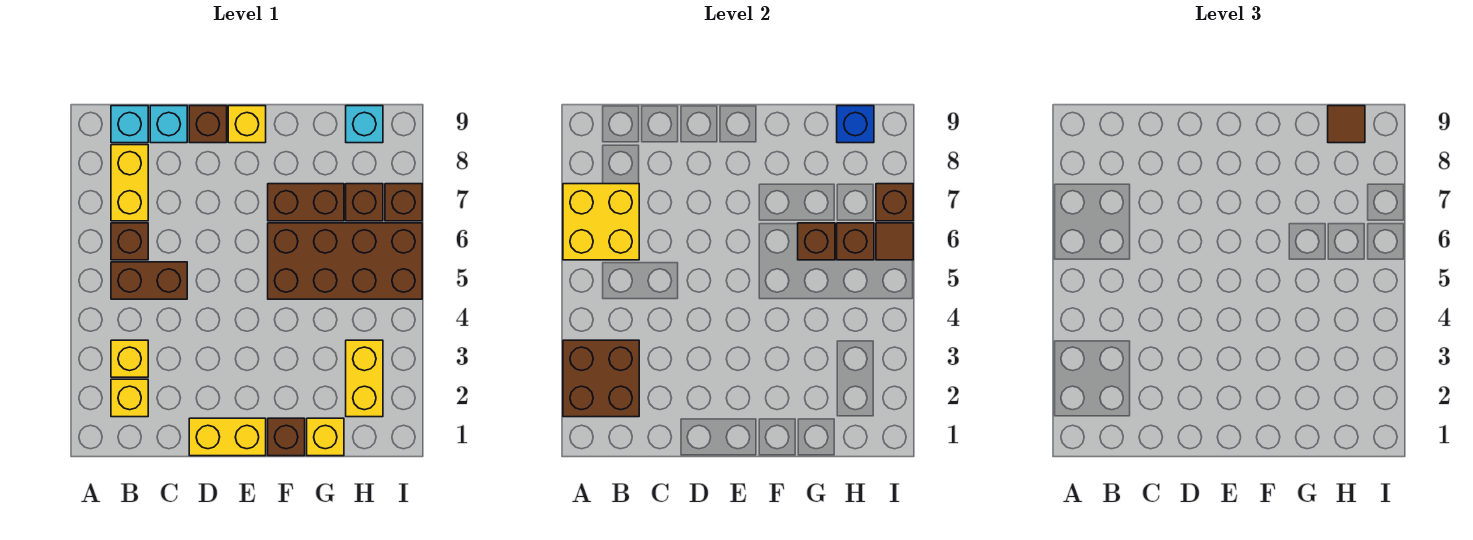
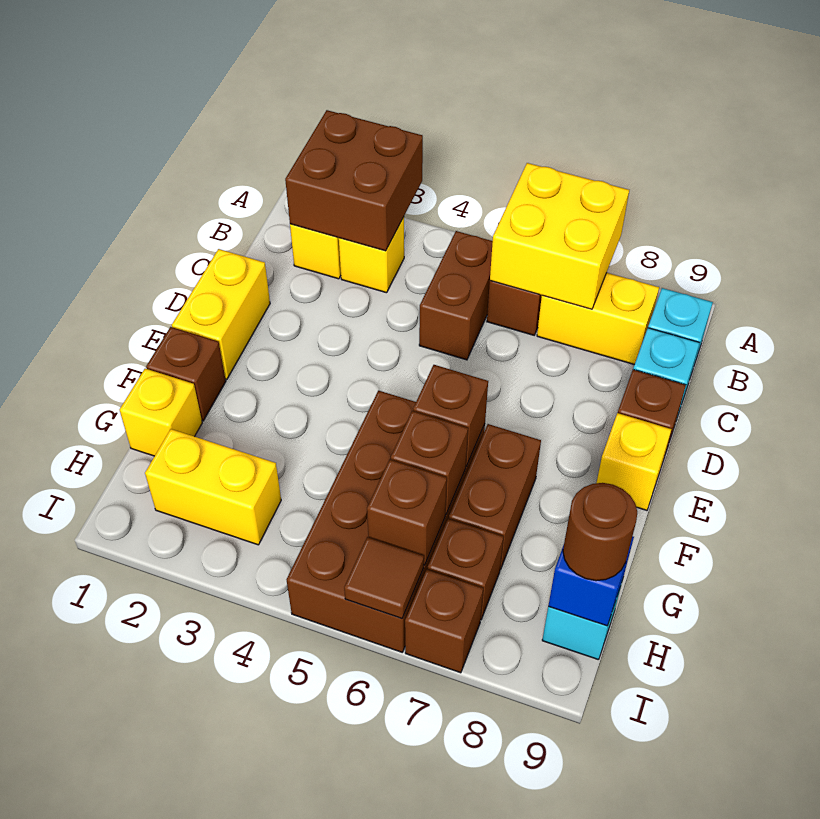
brown 1x1 tile [1328,106,1365,143] -> brown 1x1 round brick [563,483,637,581]
brown 1x1 brick [876,184,913,221] -> brown 1x1 brick moved to [413,365,488,466]

